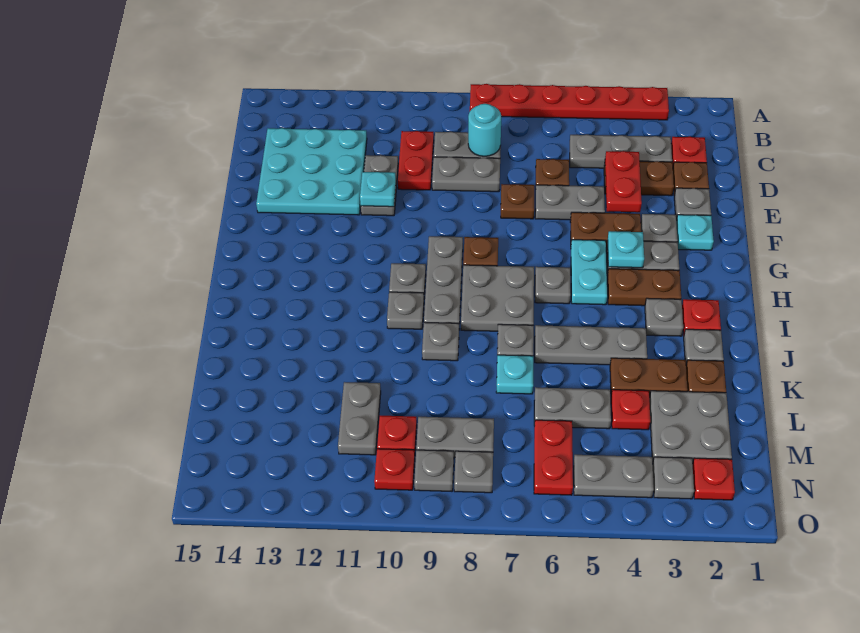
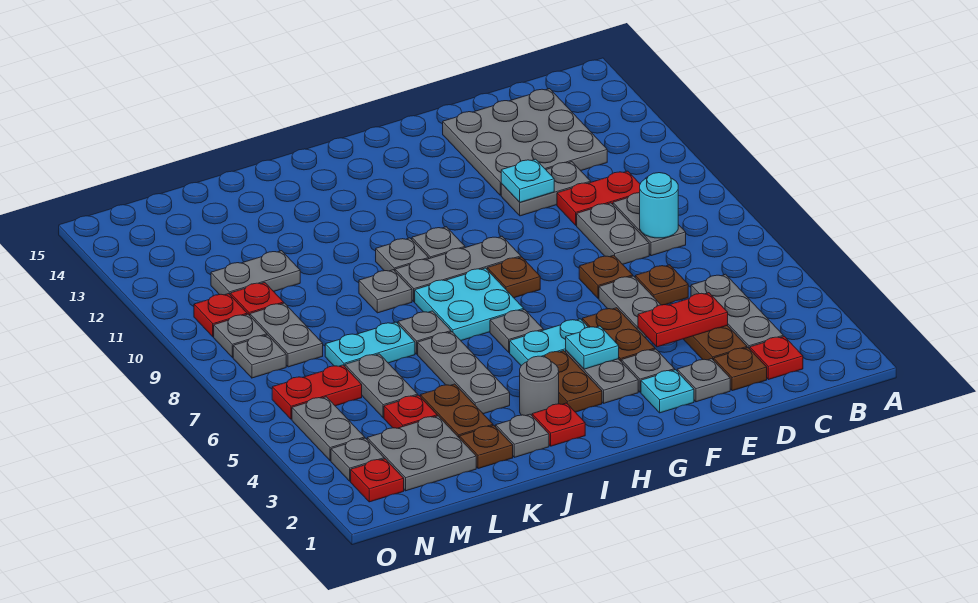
red 1x6 plate [470,84,669,120] -> none
cyan 3x3 plate [256,128,367,215] -> grey 3x3 plate [443,89,607,195]
grey 2x2 plate [461,265,534,331] -> cyan 2x2 plate [415,268,524,341]
grey 1x1 plate [645,298,683,336] -> grey 1x1 round brick [520,356,559,416]
cyan 1x1 plate [496,355,533,394] -> cyan 1x2 plate [325,322,415,366]

